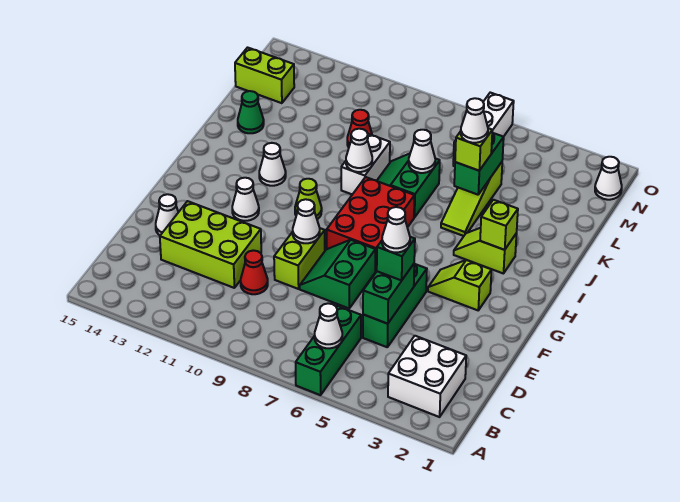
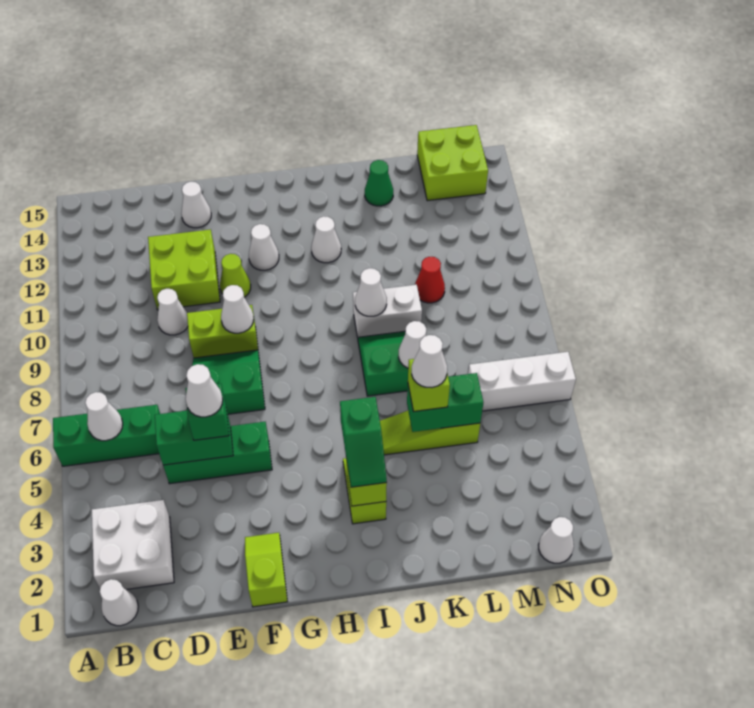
none -> white 1x1 cone [100,579,138,626]
red 1x1 cone [241,250,268,294] -> white 1x1 cone [157,289,188,335]
lime 2x3 brick [160,201,261,288] -> lime 2x2 brick [148,229,220,310]
lime 1x2 slope [428,260,492,310] -> lime 1x2 slope moved to [245,533,288,607]
red 2x3 brick [327,177,414,272] -> none
lime 1x1 cone [295,179,322,219] -> lime 1x1 cone moved to [220,254,251,297]
none -> green 1x2 slope [340,397,387,487]
lime 1x2 brick [235,48,294,103] -> lime 2x2 brick [417,125,488,201]

